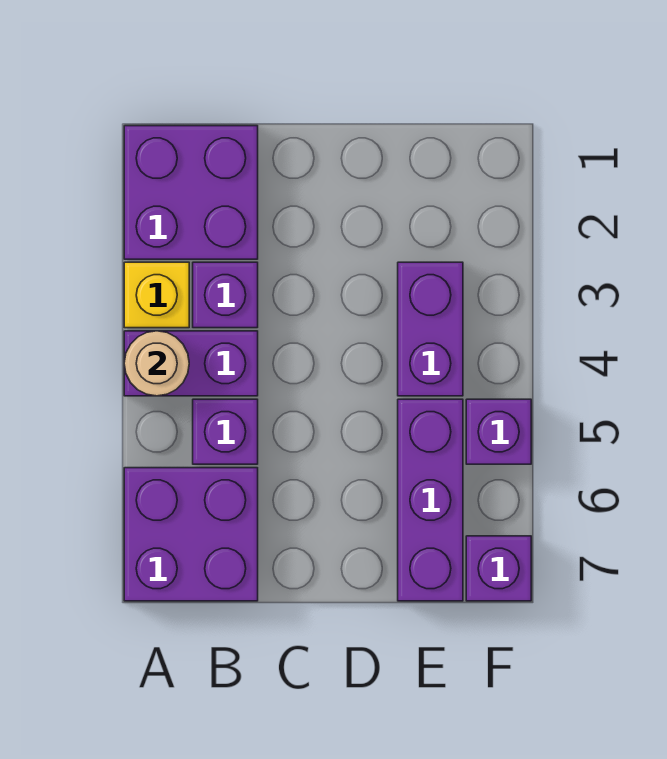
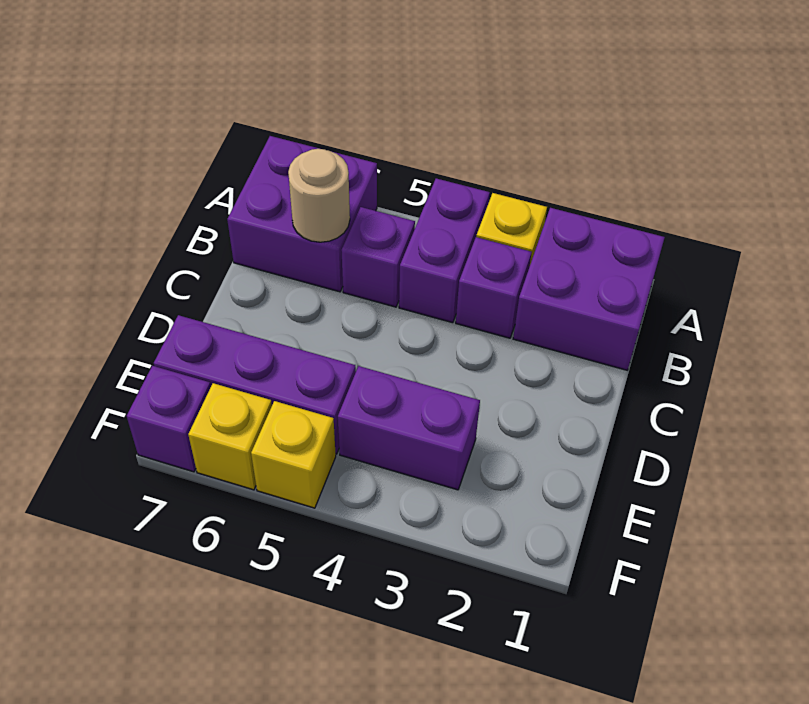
tan 1x1 round brick [124,331,189,396] -> tan 1x1 round brick moved to [288,149,350,242]
purple 1x1 brick [466,399,531,464] -> yellow 1x1 brick [251,401,336,508]
none -> yellow 1x1 brick [188,383,272,490]

